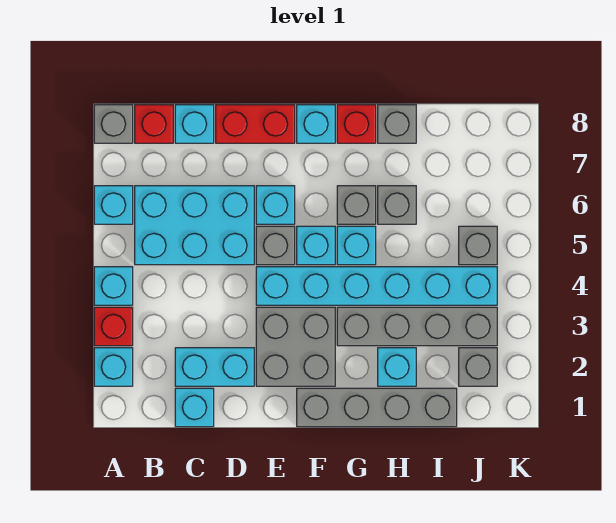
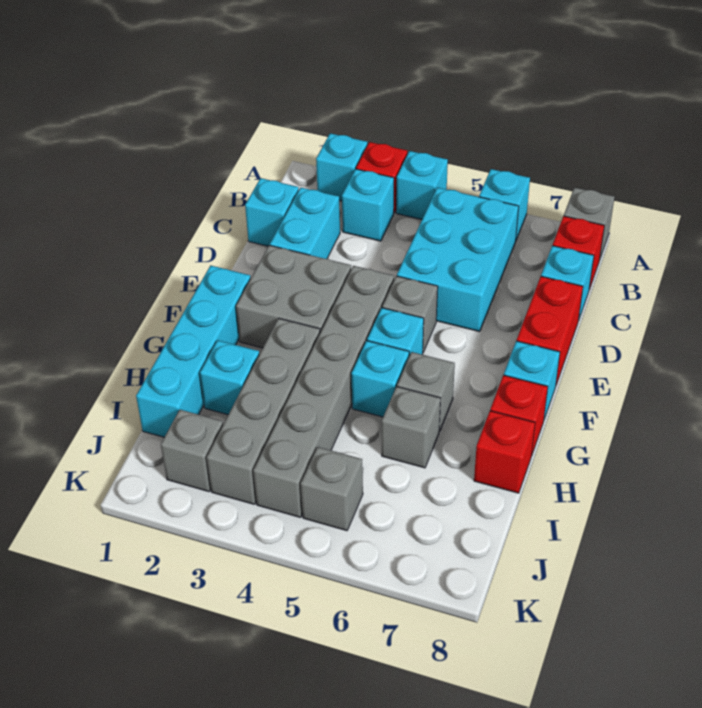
cyan 1x6 brick [256,267,497,305] -> grey 1x6 brick [253,266,394,518]
cyan 1x1 brick [256,186,295,224] -> cyan 1x1 brick moved to [342,169,394,241]
grey 1x4 brick [297,388,457,427] -> cyan 1x4 brick [136,265,251,437]
grey 1x1 brick [378,105,416,143] -> red 1x1 brick [474,411,535,493]

